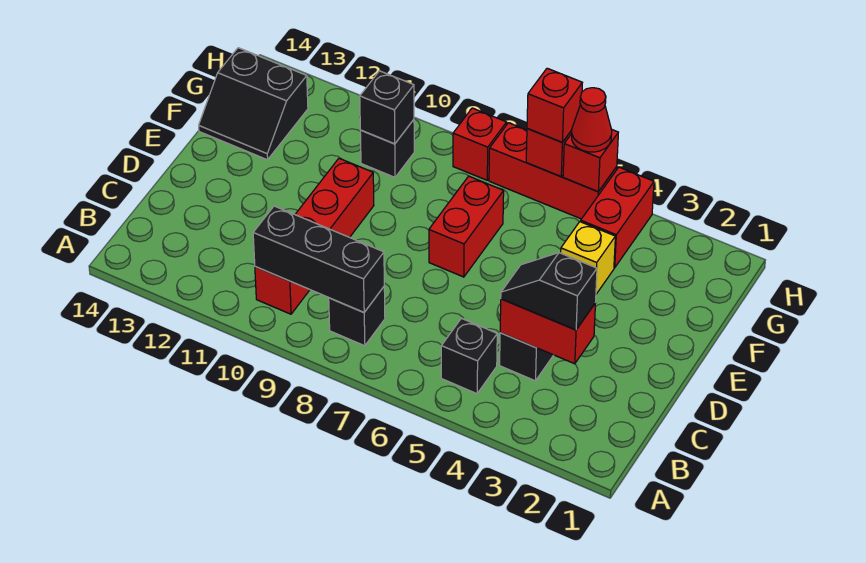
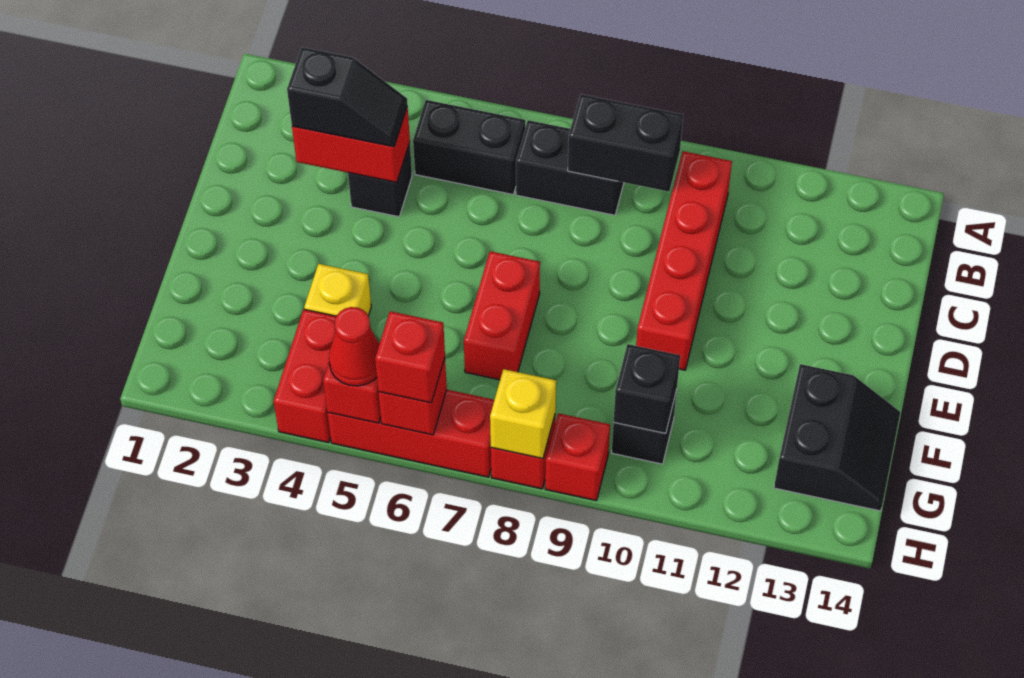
black 1x1 brick [441,318,497,394] -> black 1x2 brick [413,100,525,194]
black 1x1 brick [329,287,385,346] -> black 1x2 brick [516,120,624,215]
black 1x3 brick [253,206,384,312] -> black 1x2 brick [568,94,683,191]
black 2x2 slope [199,48,308,160] -> black 2x2 slope turned to [774,364,900,511]
none -> yellow 1x1 brick [490,369,556,459]
none -> red 1x1 brick [545,413,610,501]

